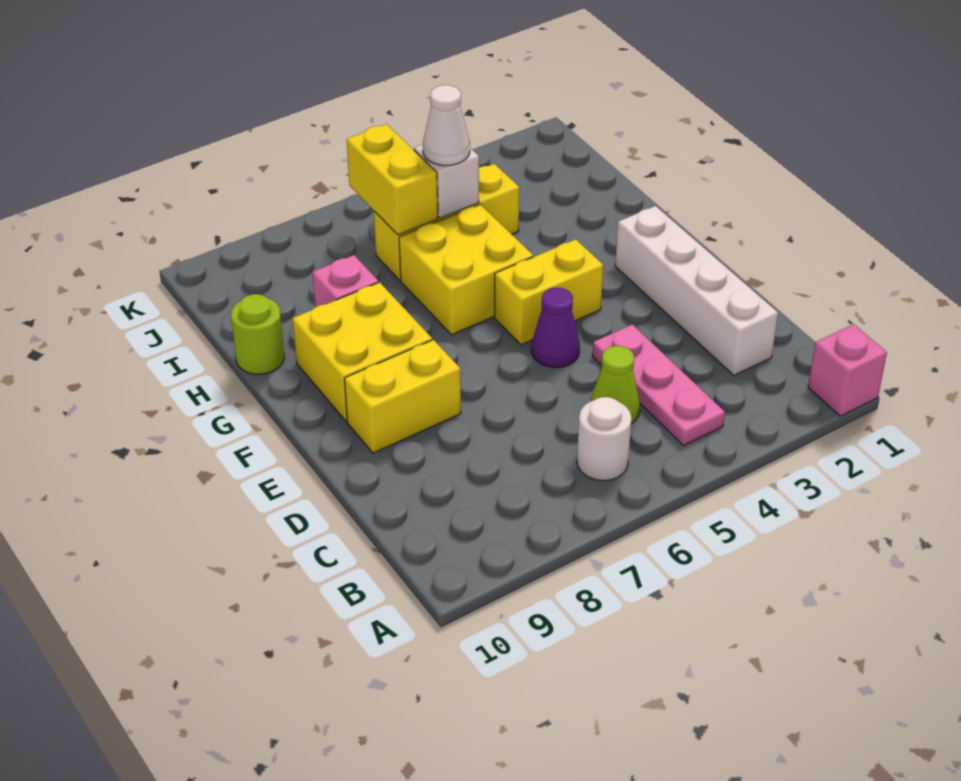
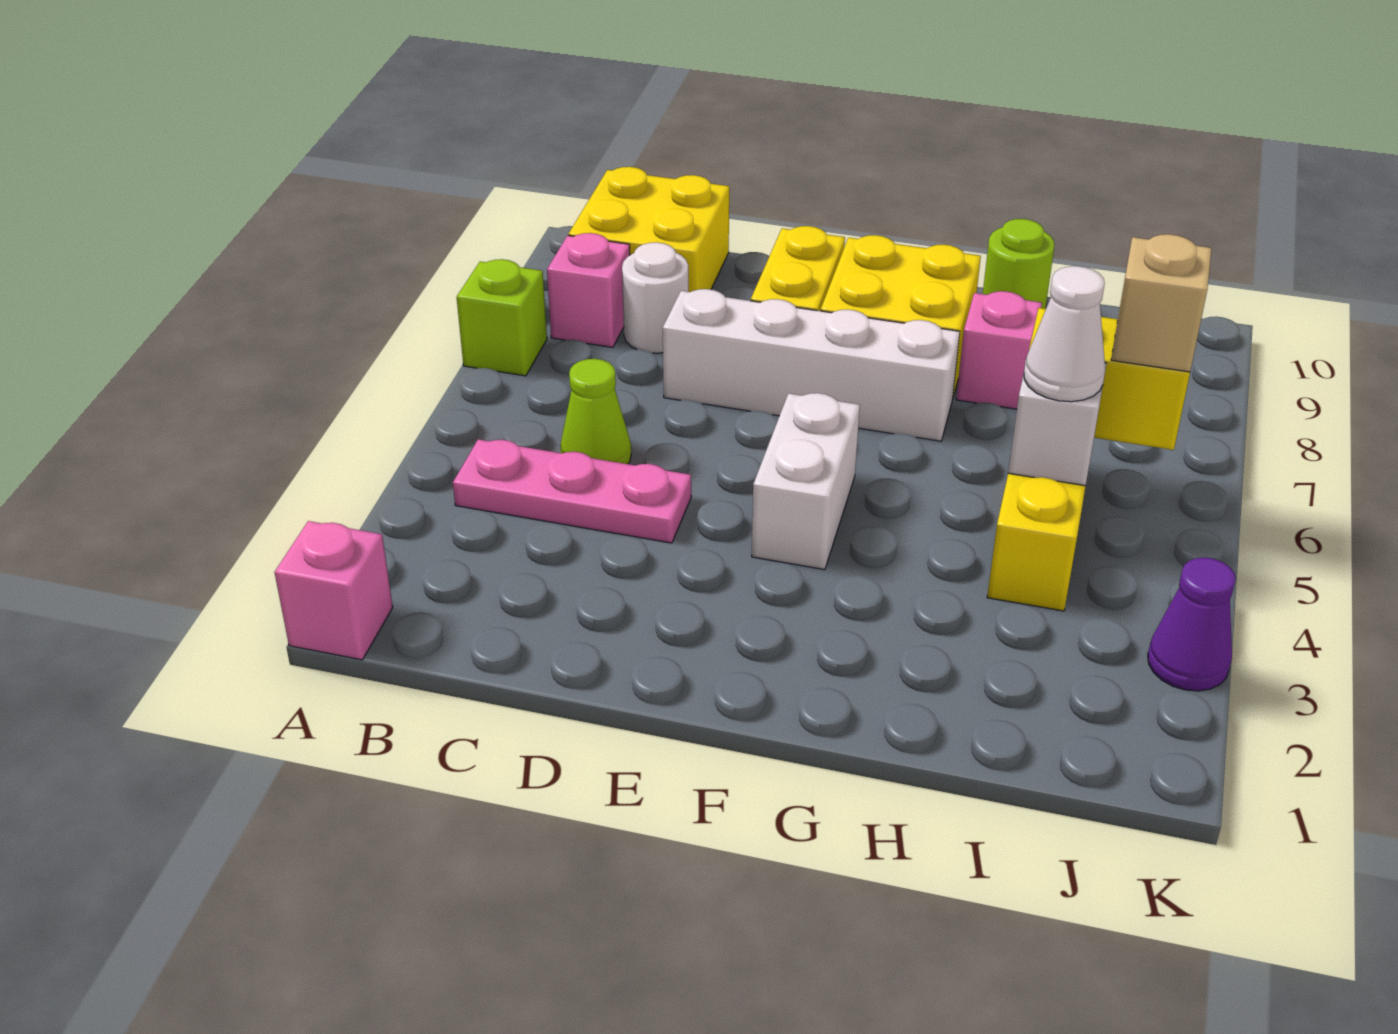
none -> lime 1x1 brick [457,259,547,376]
white 1x1 round brick [577,397,631,481] -> white 1x1 round brick moved to [622,242,688,353]
none -> pink 1x1 brick [547,233,630,347]
white 1x4 brick [615,206,778,375] -> white 1x4 brick moved to [663,289,960,441]
purple 1x1 cone [531,288,580,367] -> purple 1x1 cone moved to [1148,558,1236,691]
yellow 1x2 brick [495,239,603,345] -> white 1x2 brick [752,393,860,570]
yellow 2x2 brick [399,205,533,335] -> yellow 2x2 brick moved to [568,167,729,292]
none -> tan 1x1 brick [1111,234,1212,372]

